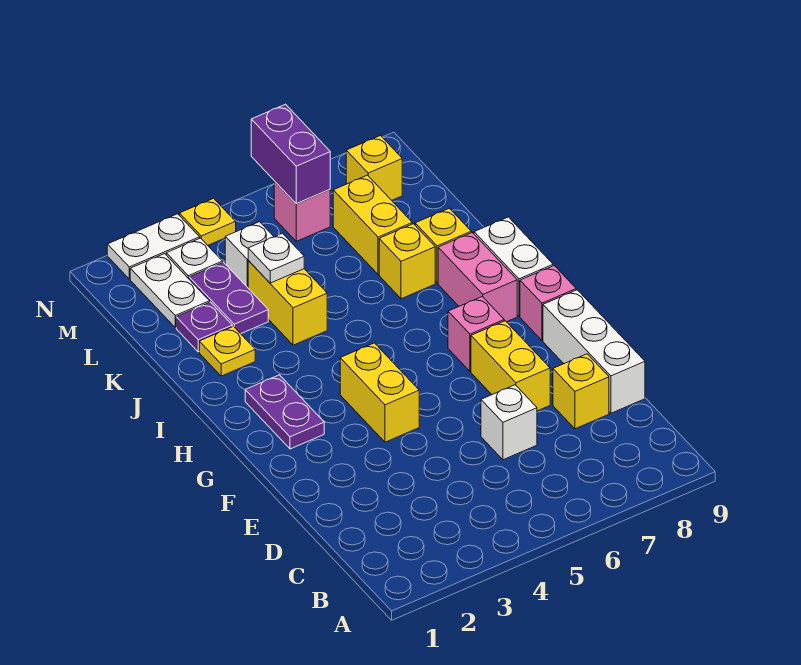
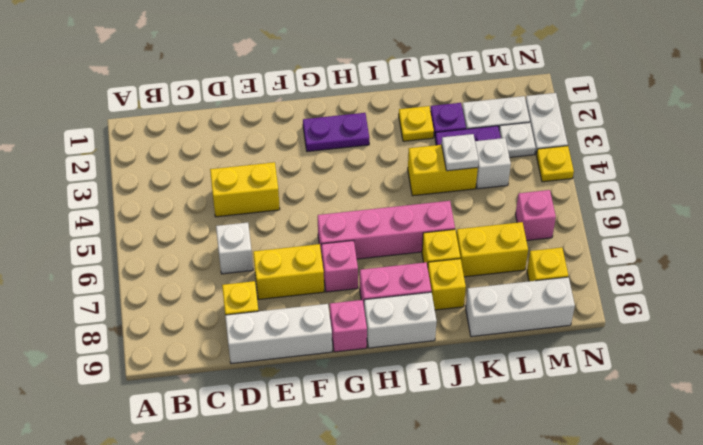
yellow 1x2 brick [340,343,419,442] -> yellow 1x2 brick moved to [210,162,280,217]
none -> pink 1x4 brick [318,201,455,259]
none -> white 1x3 brick [466,277,575,337]
purple 1x2 brick [251,104,330,204] -> none

